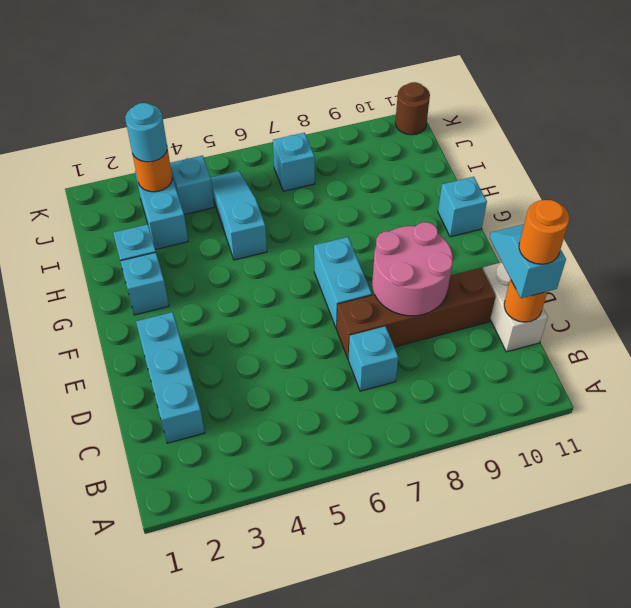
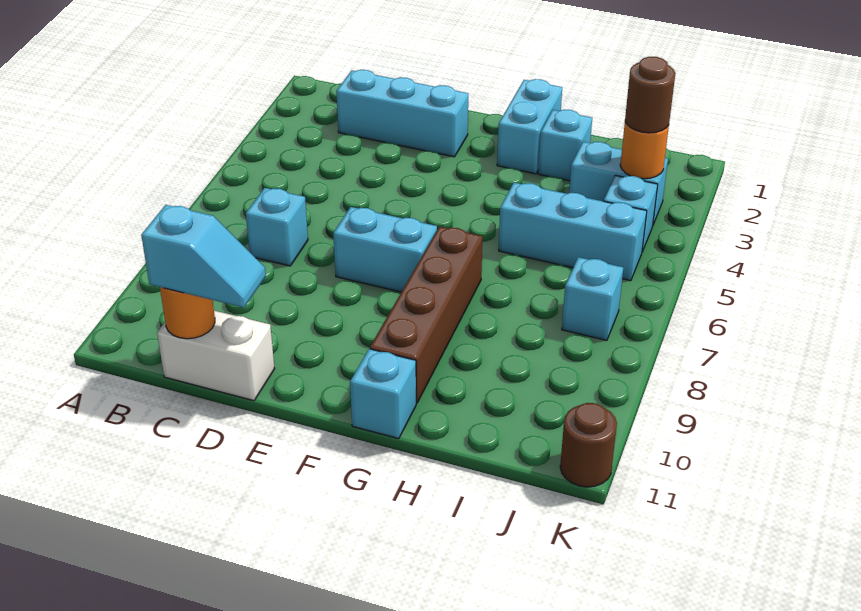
orange 1x1 round brick [519,200,569,264] -> none
brown 1x4 brick [337,268,496,359] -> brown 1x4 brick moved to [370,227,483,403]
pink 2x2 round brick [372,222,453,316] -> none
cyan 1x1 brick [121,252,169,315] -> cyan 1x2 brick [497,79,562,174]
cyan 1x3 slope [210,171,267,260] -> cyan 1x3 brick [499,183,647,281]
cyan 1x1 round brick [125,103,167,162] -> brown 1x1 round brick [625,57,675,133]

